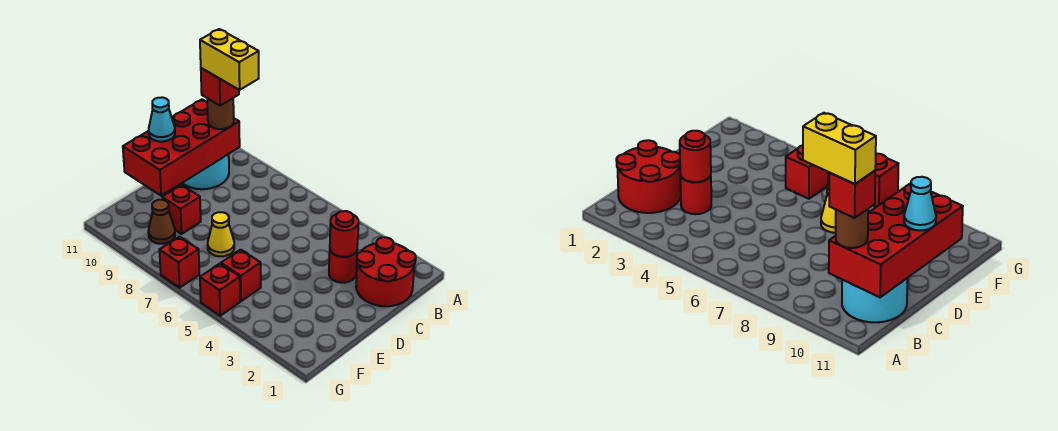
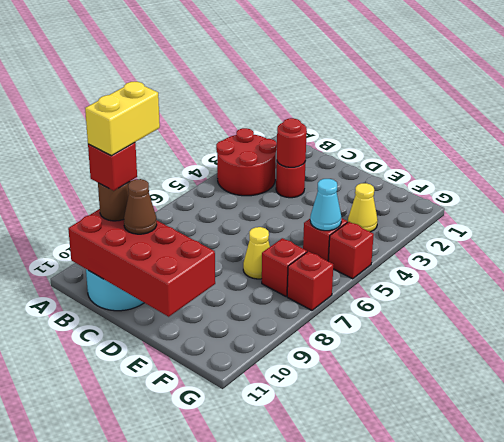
red 2x2 round brick [356,237,416,306] -> red 2x2 round brick moved to [216,128,277,196]
cyan 1x1 cone [149,97,175,142] -> cyan 1x1 cone moved to [310,179,342,231]
red 1x1 brick [162,185,201,234] -> red 1x1 brick moved to [262,238,307,296]
none -> yellow 1x1 cone [348,183,378,232]
brown 1x1 cone [148,200,175,244] -> brown 1x1 cone moved to [124,179,157,234]

